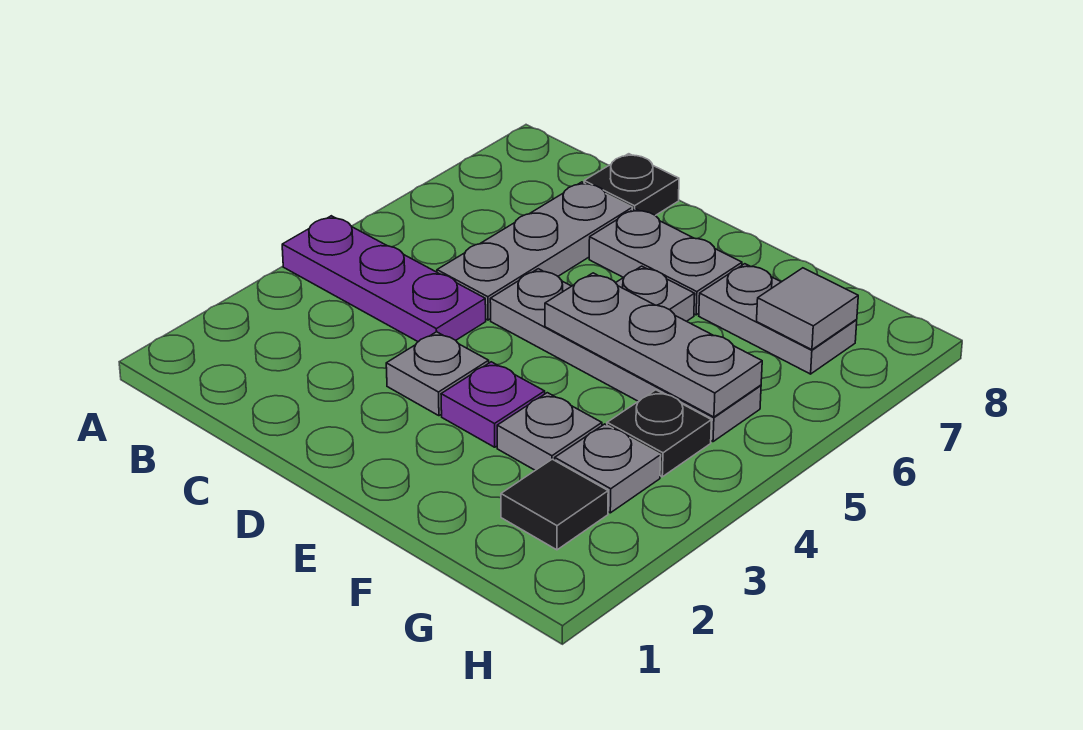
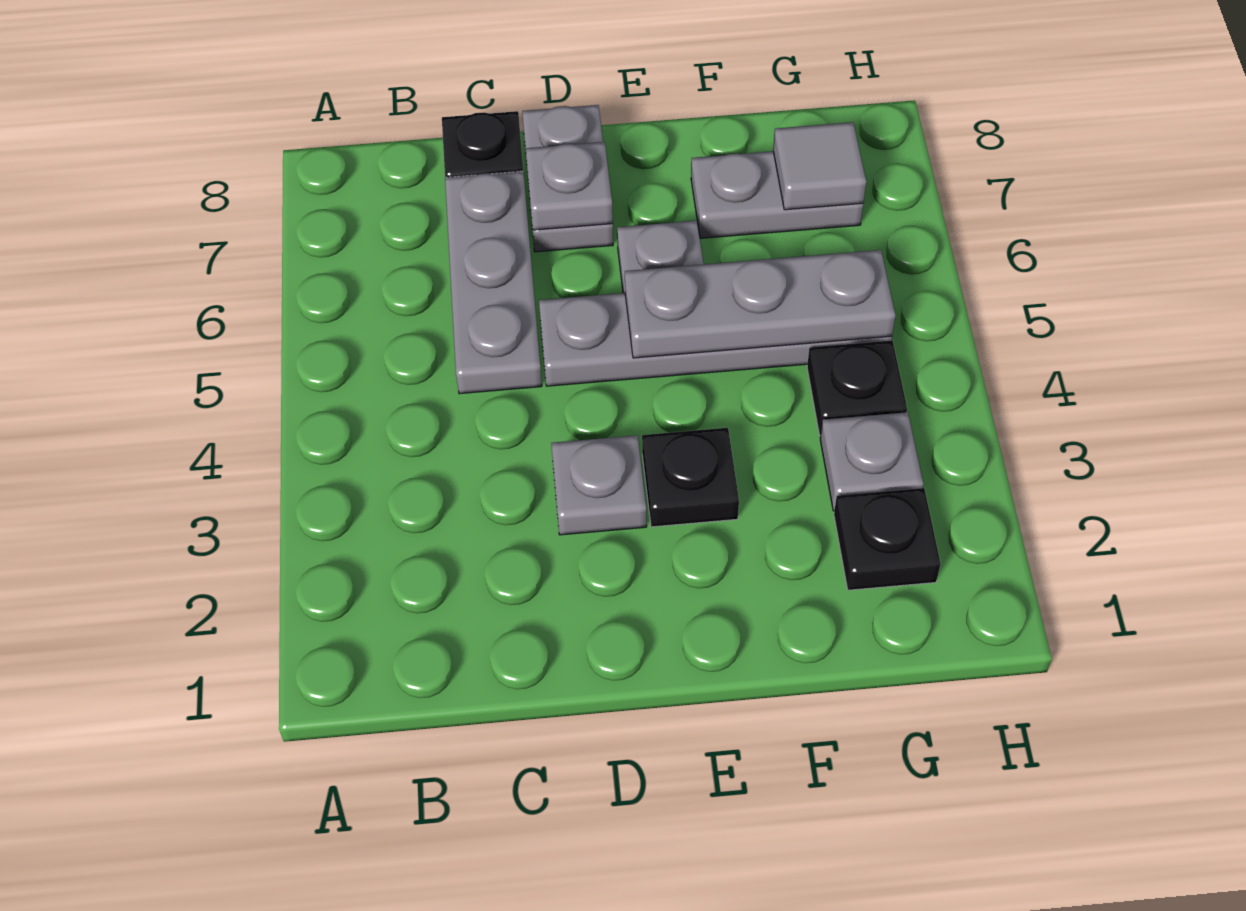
purple 1x3 plate [282,216,486,342] -> none
grey 1x2 plate [589,209,742,315] -> grey 1x2 plate turned to [522,105,613,252]
purple 1x1 plate [441,362,545,447] -> black 1x1 plate [642,428,739,527]
grey 1x1 plate [497,393,602,470] -> grey 1x1 plate moved to [526,142,613,230]
black 1x1 tile [501,459,608,550] -> black 1x1 plate [834,488,941,590]

